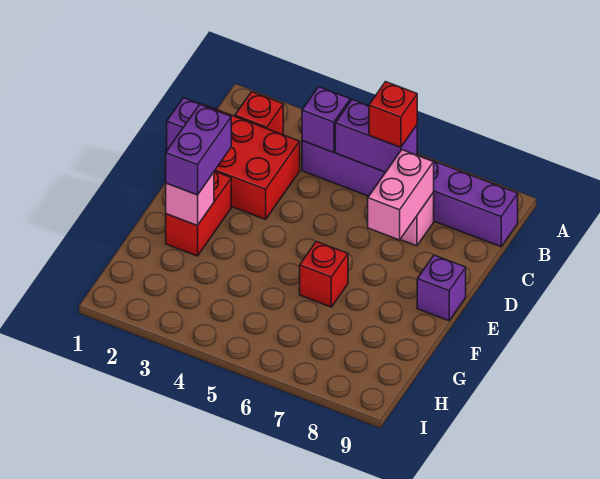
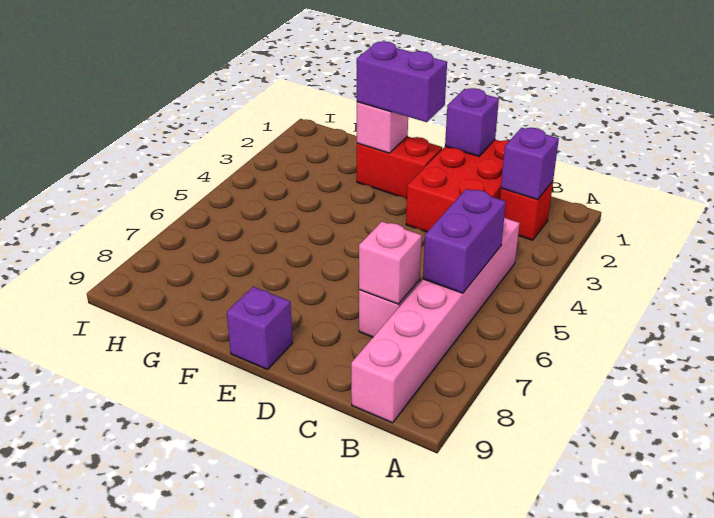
purple 1x6 brick [302,141,518,247] -> pink 1x6 brick [351,218,520,423]
purple 1x1 brick [302,87,350,152] -> purple 1x1 brick moved to [501,128,559,200]
red 1x1 brick [369,82,417,147] -> none
pink 1x2 brick [368,150,434,240] -> pink 1x1 brick [359,222,422,304]
red 1x1 brick [300,242,348,307] -> none

